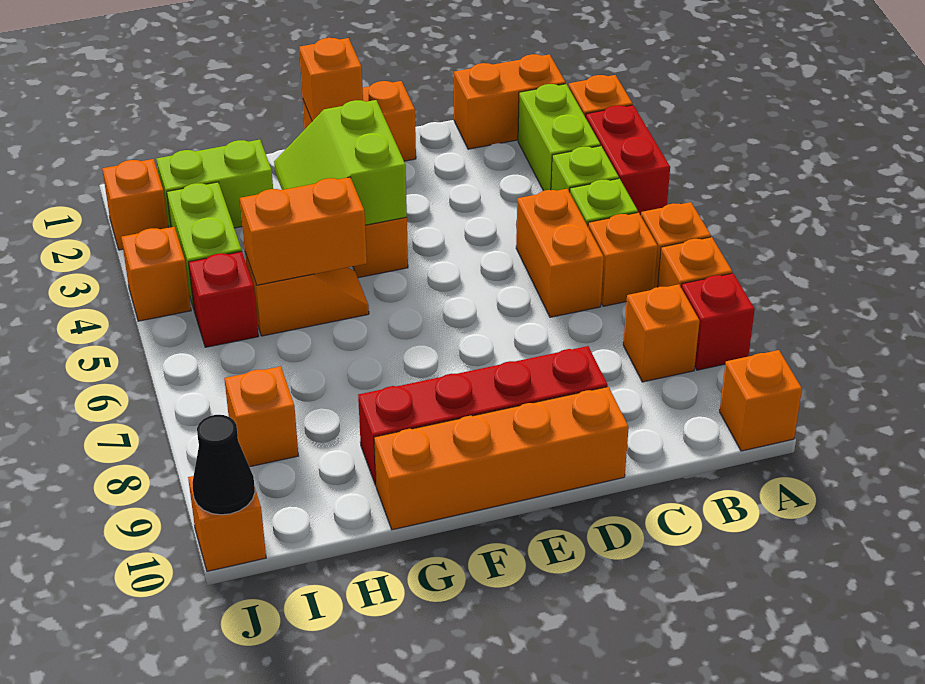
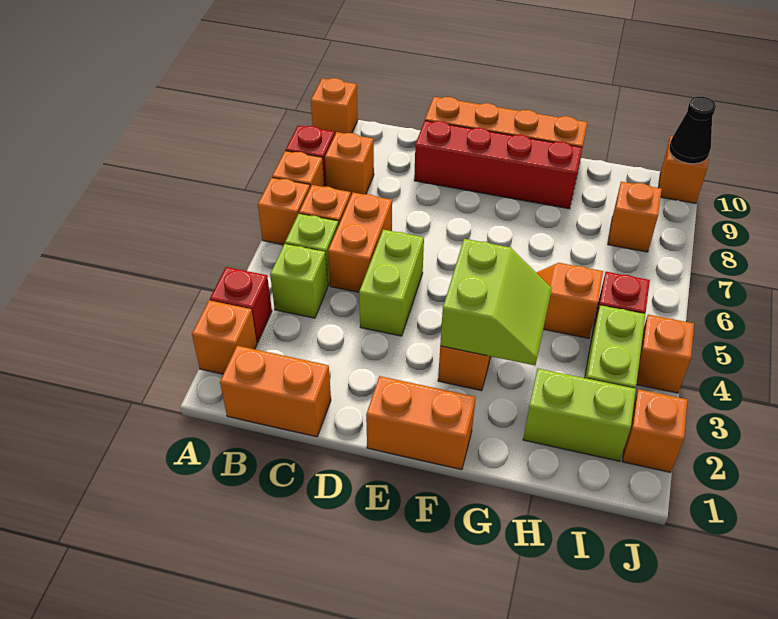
red 1x2 brick [586,105,670,215] -> red 1x1 brick [210,267,272,343]
lime 1x2 brick [518,84,600,191] -> lime 1x2 brick moved to [359,230,424,336]
orange 1x1 brick [299,38,363,121] -> none
orange 1x2 brick [240,177,367,285] -> none

